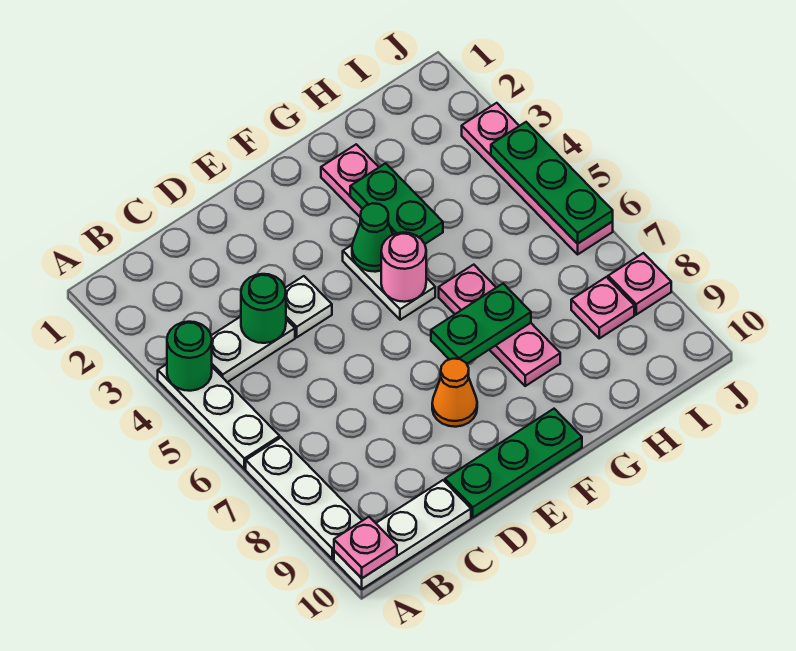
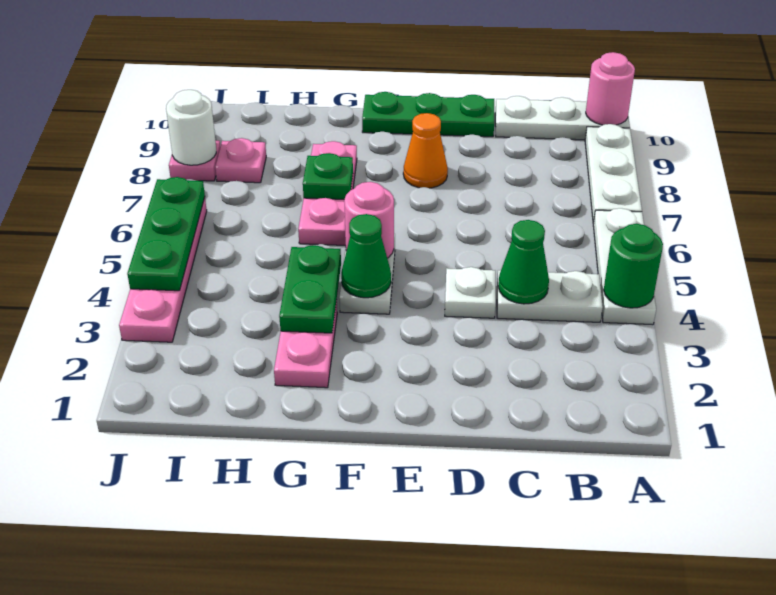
pink 1x1 plate [334,517,397,578] -> pink 1x1 round brick [586,52,635,125]
green 1x1 round brick [241,274,286,343] -> green 1x1 cone [498,220,549,304]
green 1x2 plate [431,284,531,364] -> green 1x1 plate [303,153,353,199]
none -> white 1x1 round brick [166,90,216,165]

